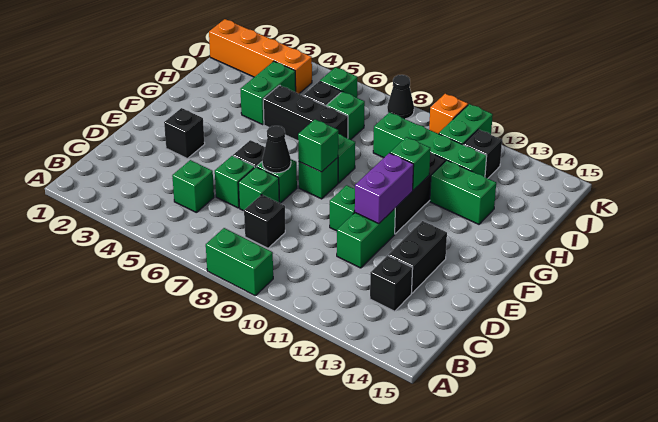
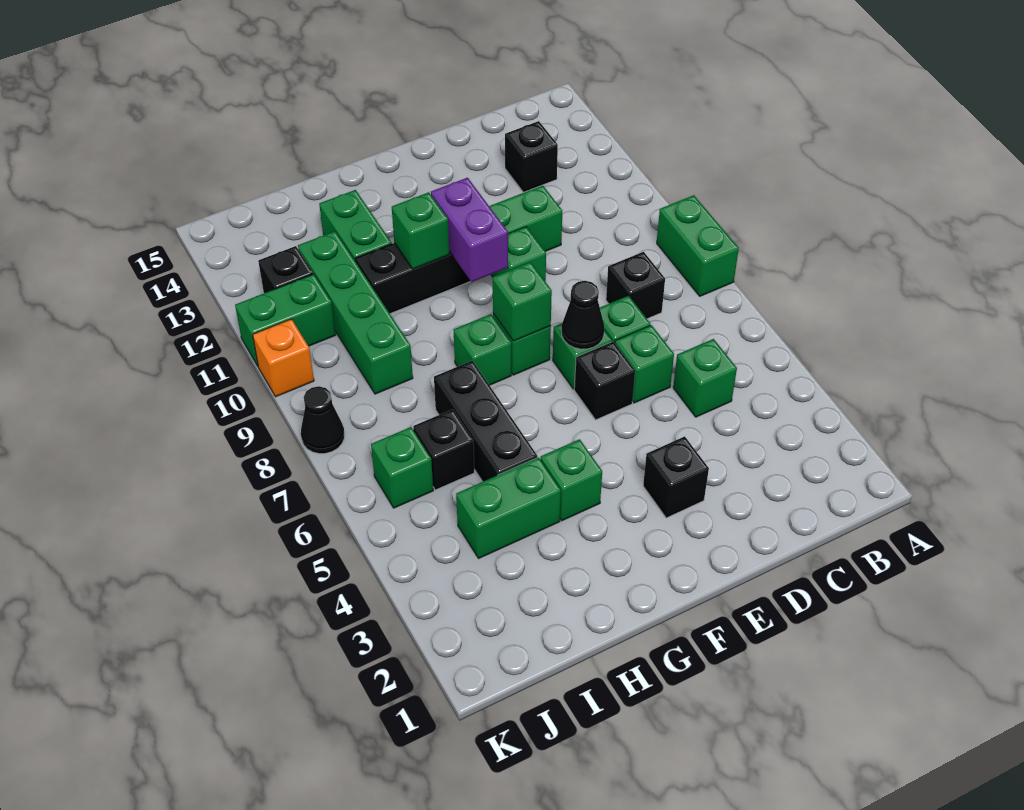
black 1x2 brick [388,221,447,293] -> none
purple 1x2 brick [355,153,414,224] -> purple 1x2 brick turned to [431,178,508,282]
green 1x1 brick [326,91,365,140] -> green 1x1 brick moved to [540,439,602,521]
orange 1x4 brick [209,19,312,94] -> none

